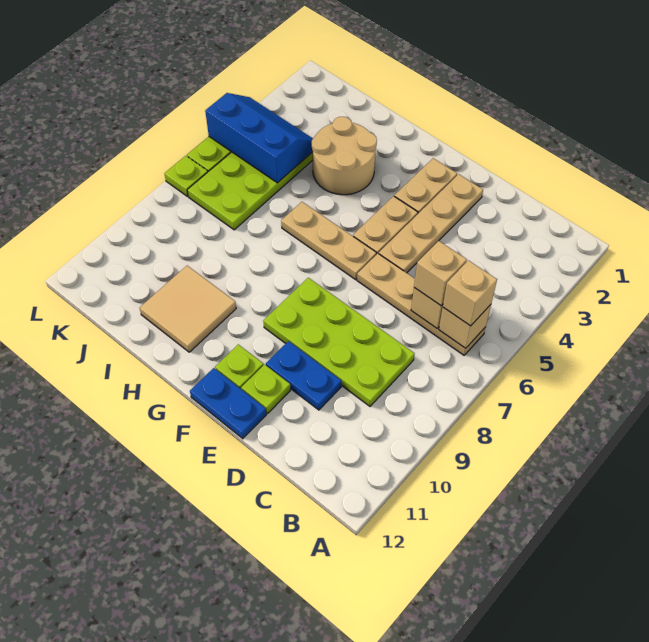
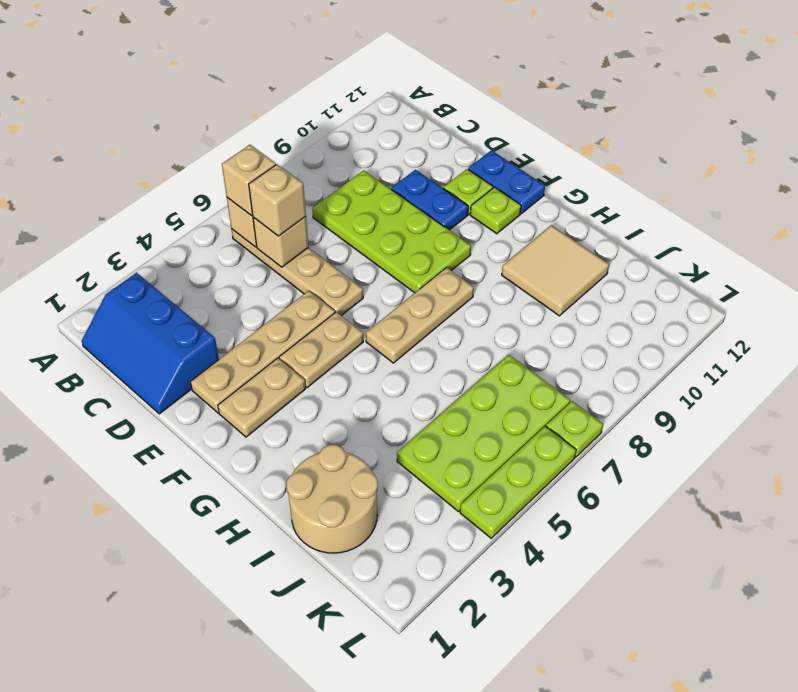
tan 1x3 plate [281,202,376,280] -> tan 1x3 plate turned to [366,268,474,363]
tan 2x2 round brick [312,117,377,195] -> tan 2x2 round brick moved to [287,445,378,553]
blue 2x3 slope [205,93,313,183] -> blue 2x3 slope moved to [82,273,219,414]

